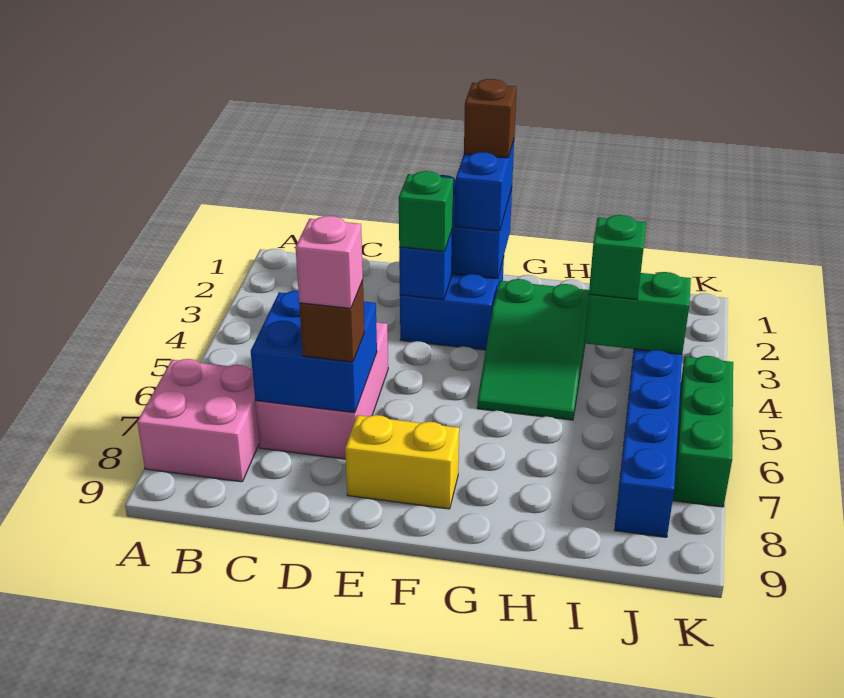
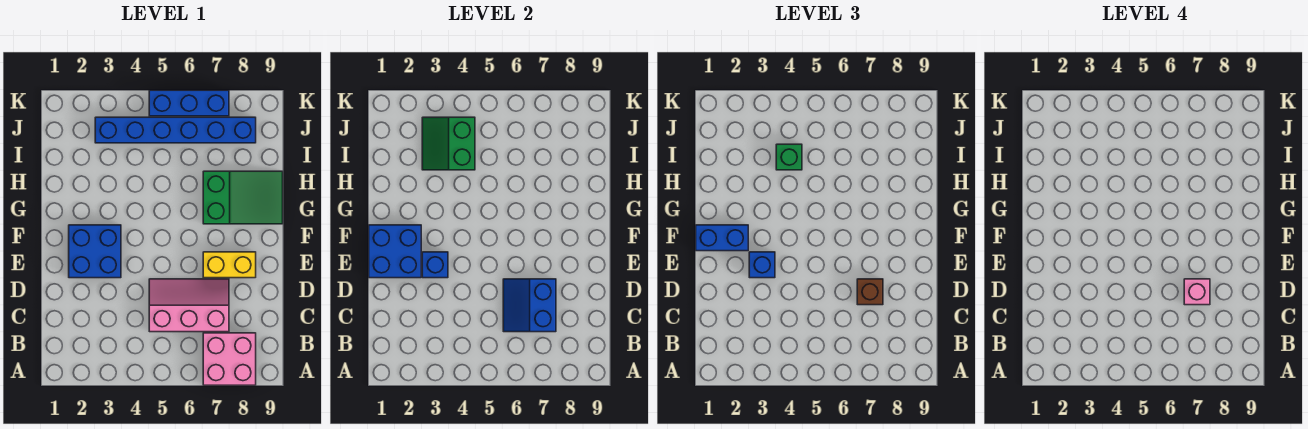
pink 2x3 brick [255,322,388,459] -> pink 2x3 slope [149,279,229,332]
blue 2x2 brick [251,291,377,413] -> blue 2x2 slope [503,279,556,332]
green 1x1 brick [399,171,453,252] -> blue 1x1 brick [749,252,775,278]
yellow 1x2 brick [345,415,459,509] -> yellow 1x2 brick turned to [203,252,256,278]
brown 1x1 brick [464,79,517,158] -> none
green 2x3 slope [477,279,589,420] -> green 2x3 slope moved to [203,171,283,224]
green 1x3 brick [673,356,733,507] -> blue 1x3 brick [149,90,229,116]

